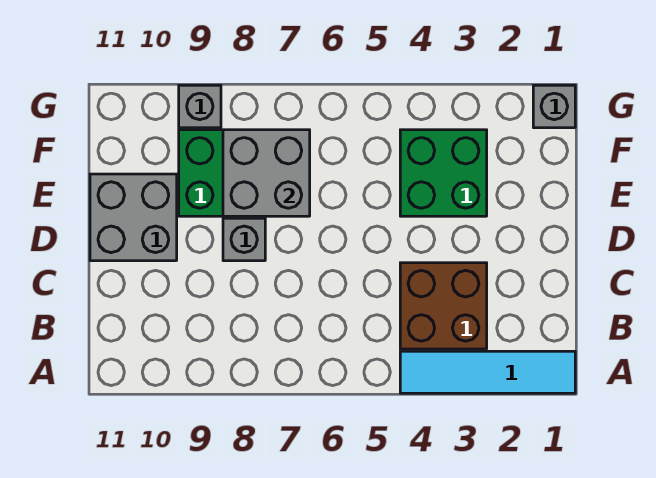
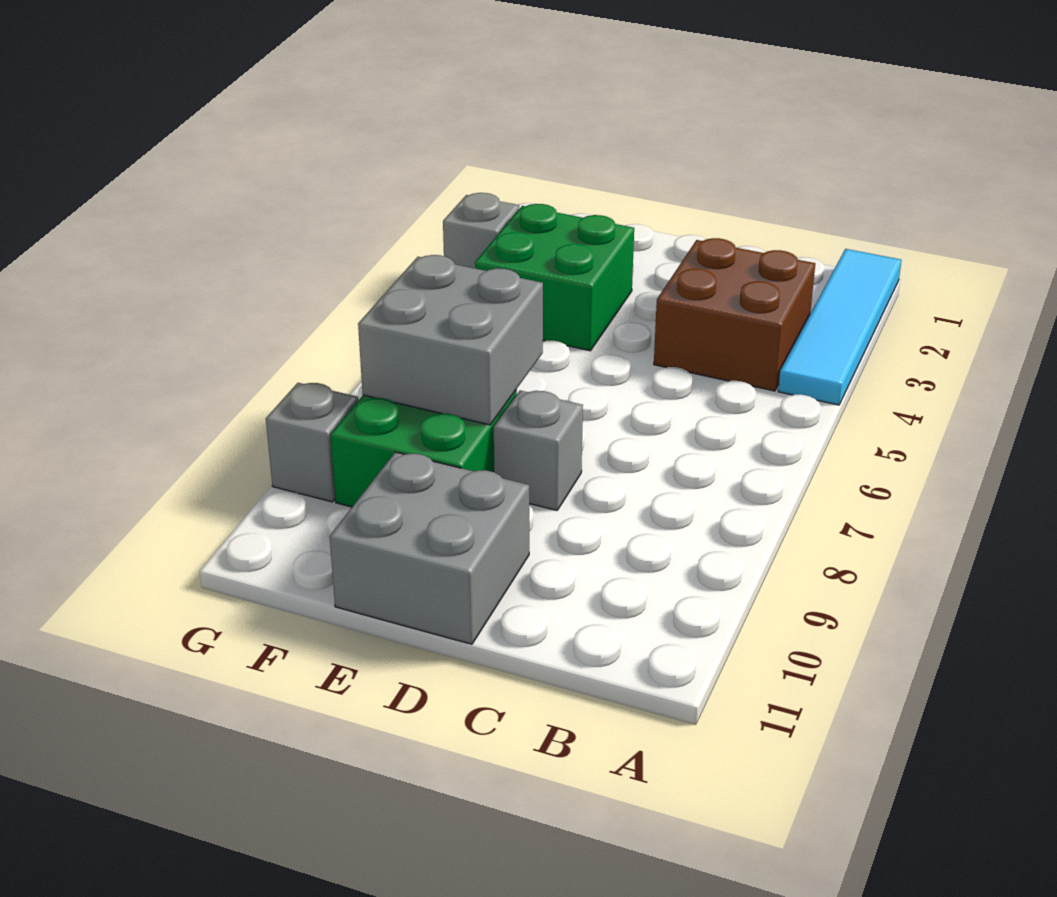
grey 1x1 brick [533,85,575,128] -> grey 1x1 brick moved to [443,193,519,268]

